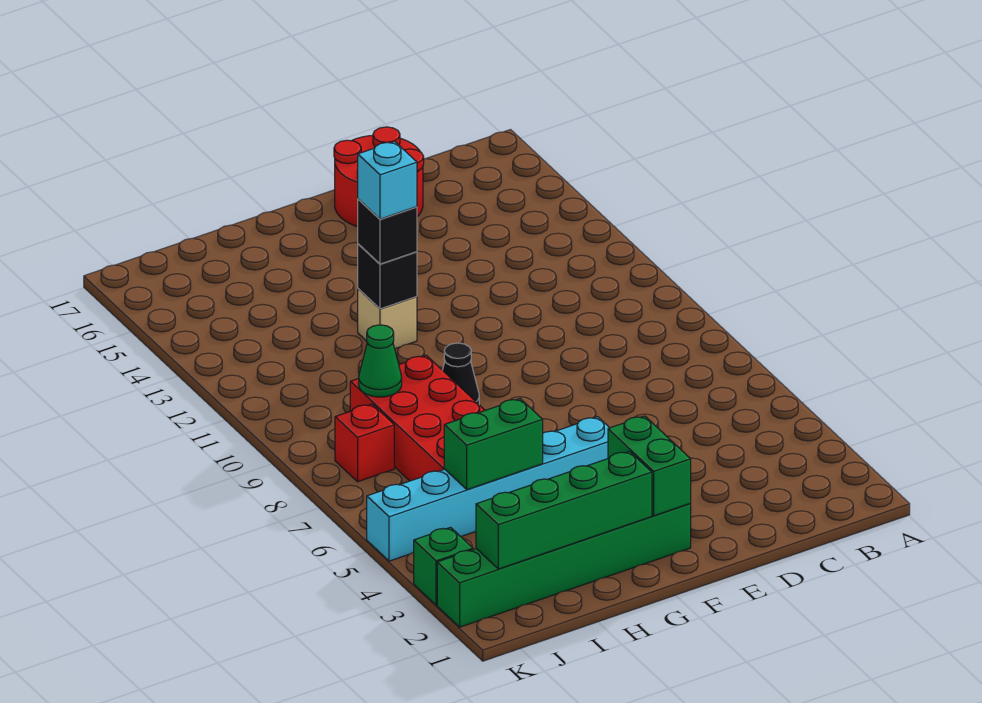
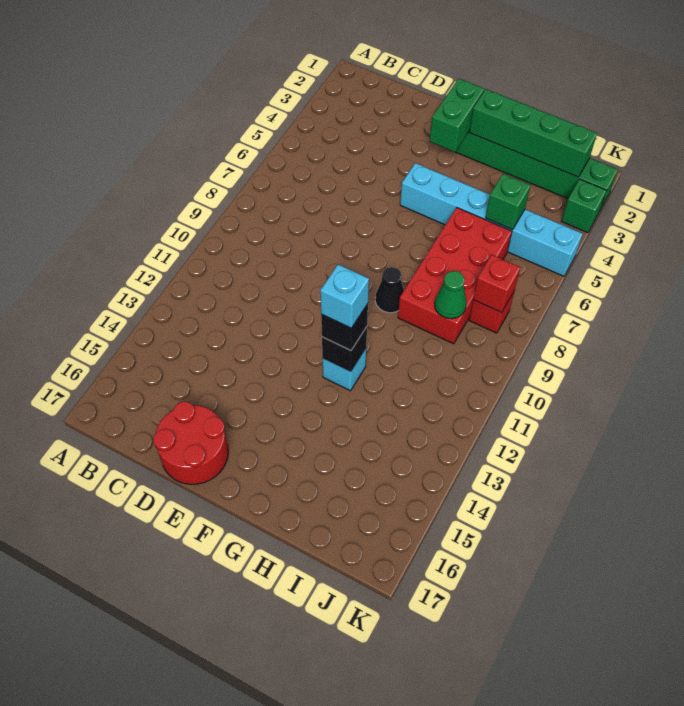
tan 1x1 brick [358,289,417,349] -> cyan 1x1 brick [323,348,366,391]
green 1x2 brick [444,399,543,490] -> green 1x1 brick [486,174,531,230]
none -> red 1x1 brick [473,255,520,313]

